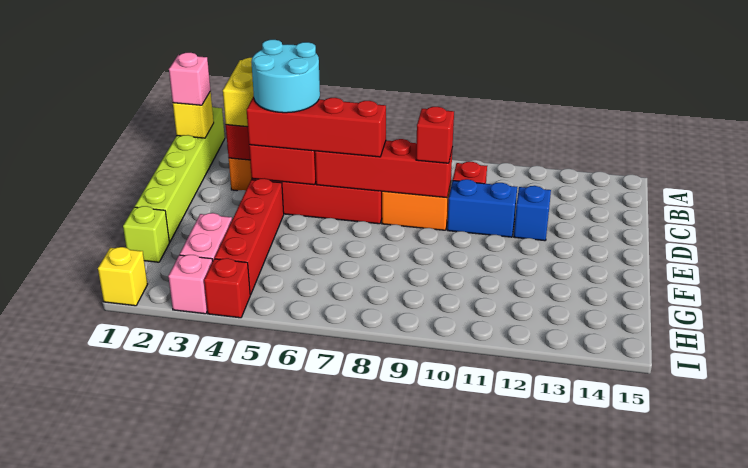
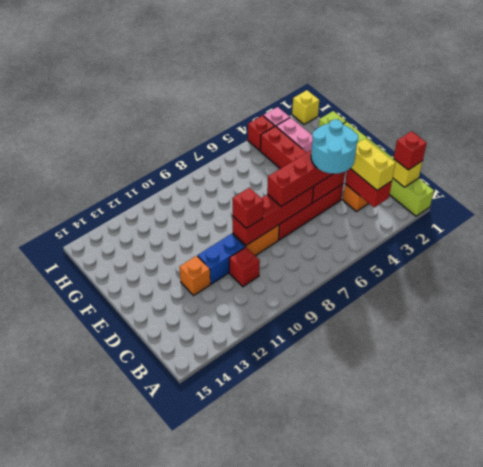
pink 1x1 brick [169,52,210,105] -> red 1x1 brick [394,131,427,170]
blue 1x1 brick [514,186,551,241] -> orange 1x1 brick [179,256,211,295]

